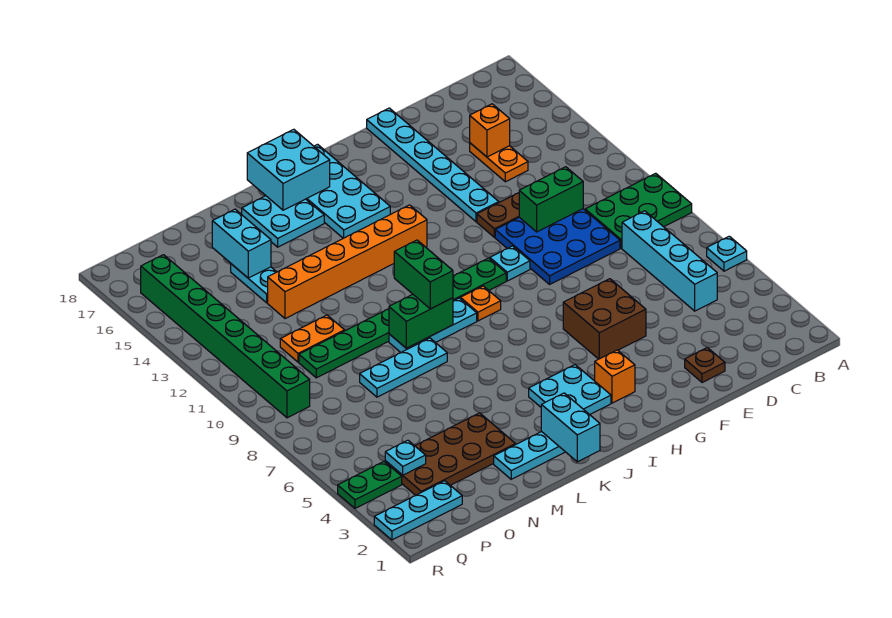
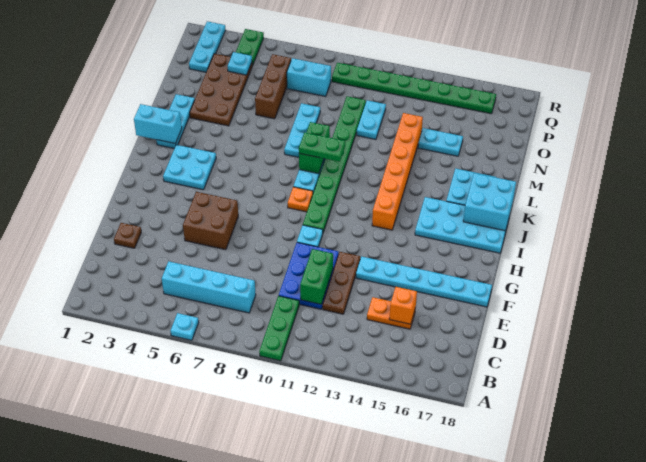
green 2x3 plate [585,173,692,248] -> green 1x3 plate [259,296,299,361]
blue 3x3 plate [495,209,620,284] -> blue 2x3 plate [279,242,339,309]
orange 1x1 brick [595,350,635,403] -> none
green 1x2 brick [394,240,453,309] -> green 1x2 plate [299,132,345,162]
none -> brown 1x3 brick [255,54,291,119]
orange 1x2 plate [280,315,345,362] -> cyan 1x2 plate [357,100,386,139]
cyan 1x2 brick [212,209,271,278] -> cyan 1x2 brick moved to [287,58,331,96]
green 1x8 brick [141,255,310,418] -> green 1x8 plate [332,63,496,114]

